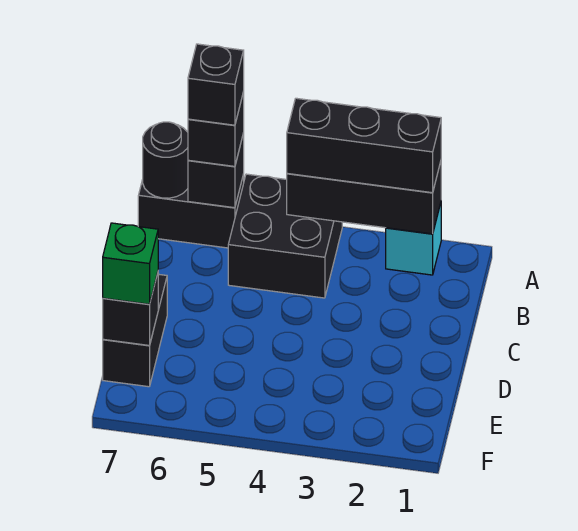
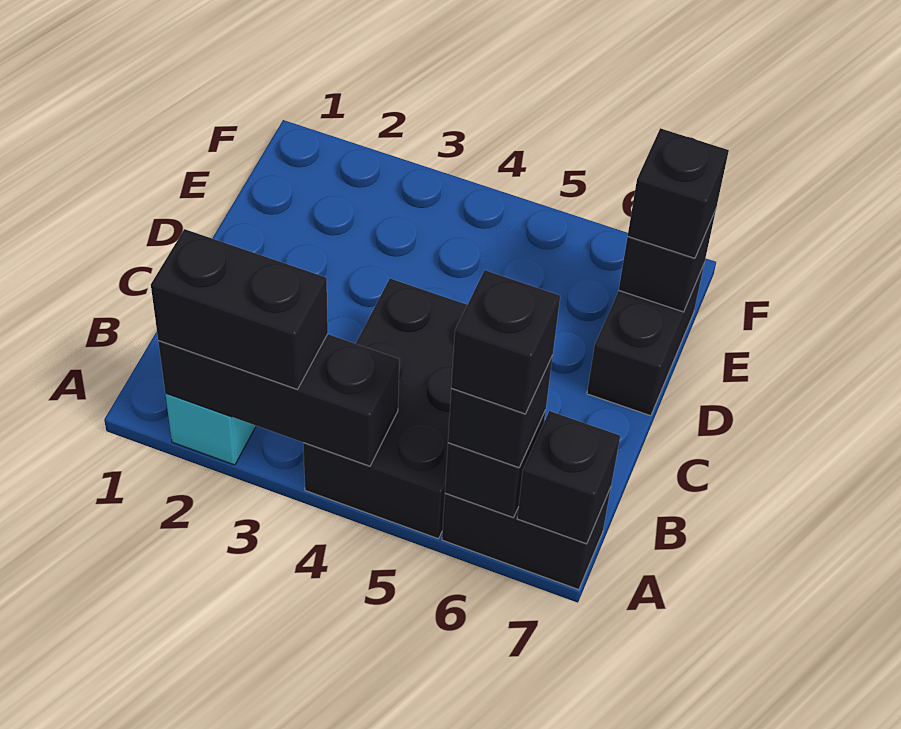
black 1x3 brick [287,98,441,193] -> black 1x2 brick [151,229,328,389]
black 2x2 brick [228,174,342,298] -> black 2x3 brick [303,279,467,539]
black 1x1 round brick [143,122,188,198] -> black 1x1 brick [517,411,620,544]
green 1x1 brick [103,223,158,304] -> black 1x1 brick [628,128,729,258]

